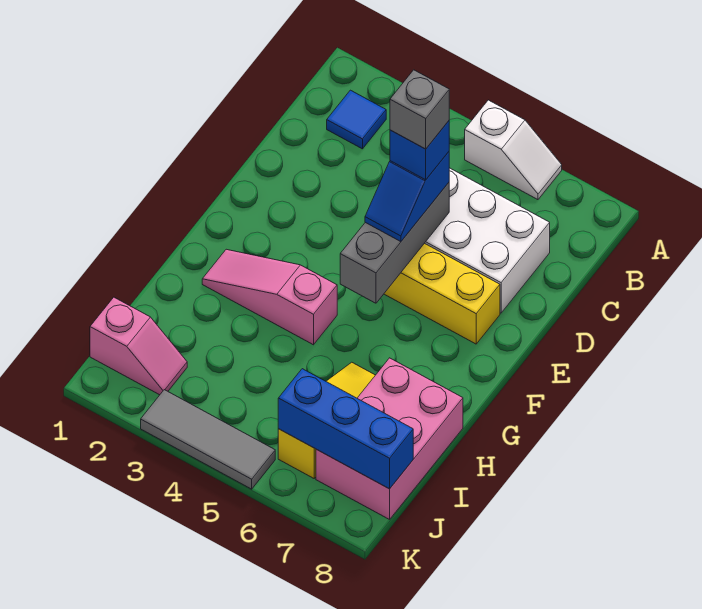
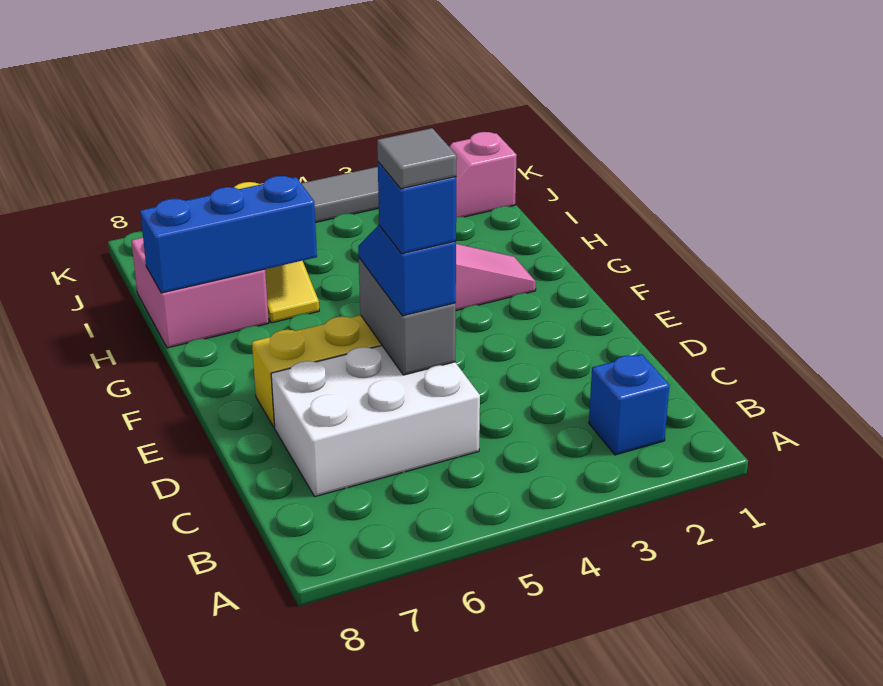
white 1x2 slope [465,100,562,200] -> none
blue 1x1 tile [327,90,386,149] -> blue 1x1 brick [589,354,670,455]
grey 1x3 brick [340,183,449,303] -> grey 1x2 brick [359,258,456,375]
grey 1x1 brick [390,70,449,149] -> grey 1x1 tile [377,128,457,189]
pink 2x3 brick [316,358,463,519] -> pink 2x2 brick [131,238,269,348]
blue 1x3 brick [278,369,413,489] -> blue 1x3 brick moved to [140,176,317,293]

